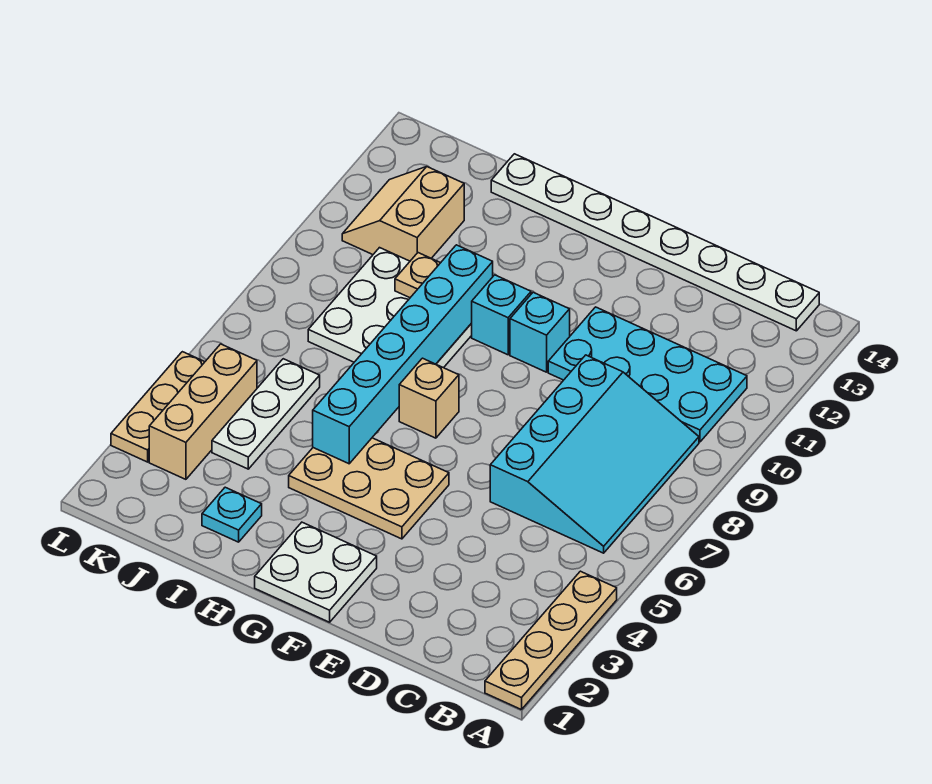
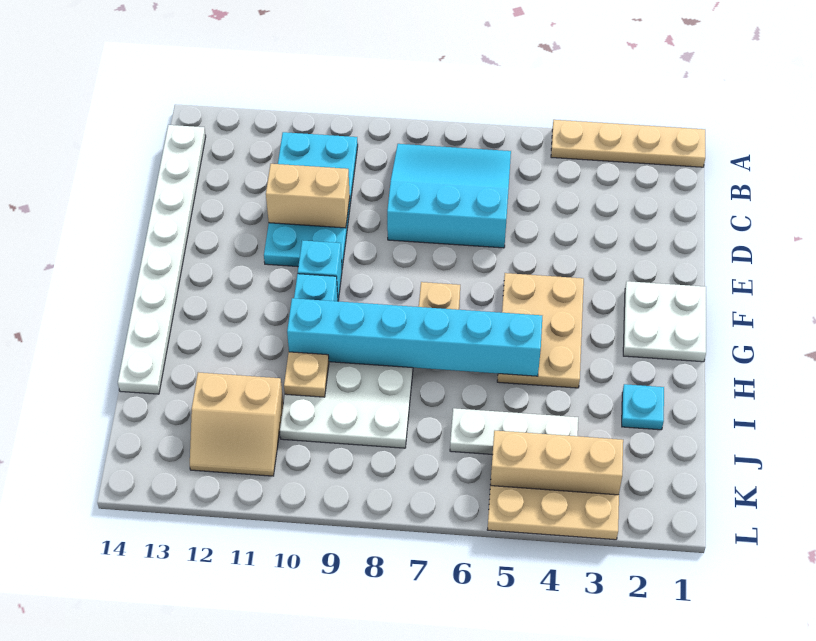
cyan 3x4 slope [490,355,699,553] -> cyan 3x3 slope [387,144,511,248]
none -> tan 1x2 brick [266,164,350,228]

